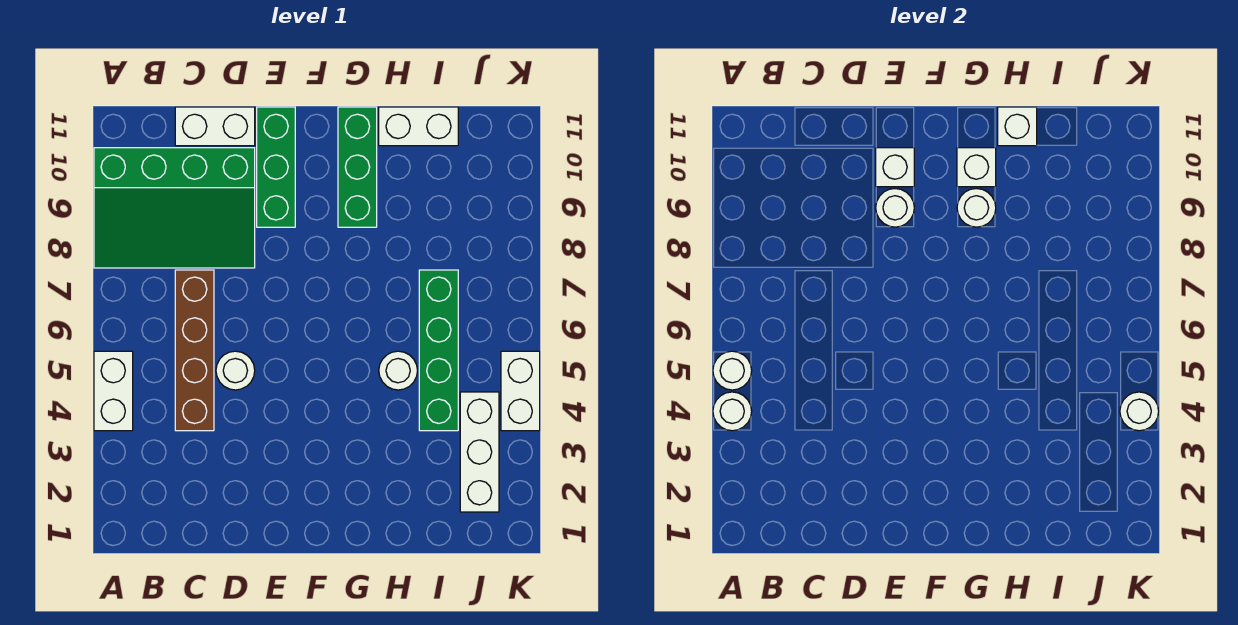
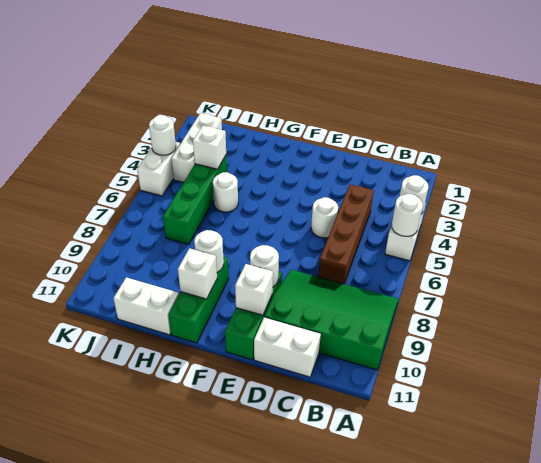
white 1x1 brick [998,107,1037,146] -> white 1x1 brick moved to [193,126,226,169]

